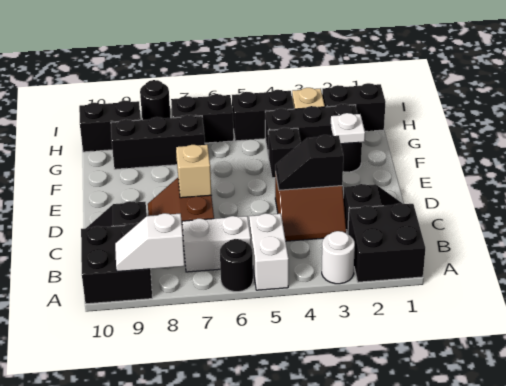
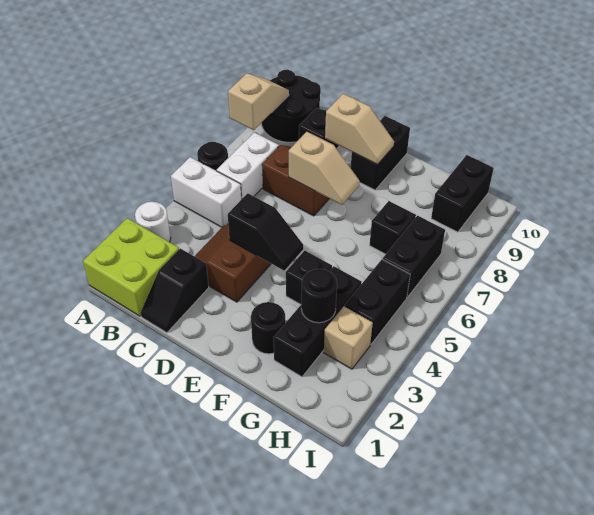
black 2x2 brick [348,203,425,282] -> lime 2x2 brick [83,218,179,316]
white 1x2 slope [115,213,185,272] -> tan 1x2 slope [228,73,289,130]
black 2x2 brick [81,224,152,304] -> black 2x2 round brick [261,70,321,142]
black 1x2 slope [275,135,343,190] -> black 1x2 slope turned to [228,193,303,270]
none -> tan 1x2 slope [325,94,394,165]
white 1x1 plate [331,113,365,144] -> none
black 1x3 brick [111,115,205,169] -> black 1x1 brick [369,201,416,254]
black 1x2 brick [322,83,385,131] -> black 1x2 brick moved to [351,116,410,190]
black 1x1 round brick [140,80,171,120] -> black 1x1 round brick moved to [301,269,337,323]

